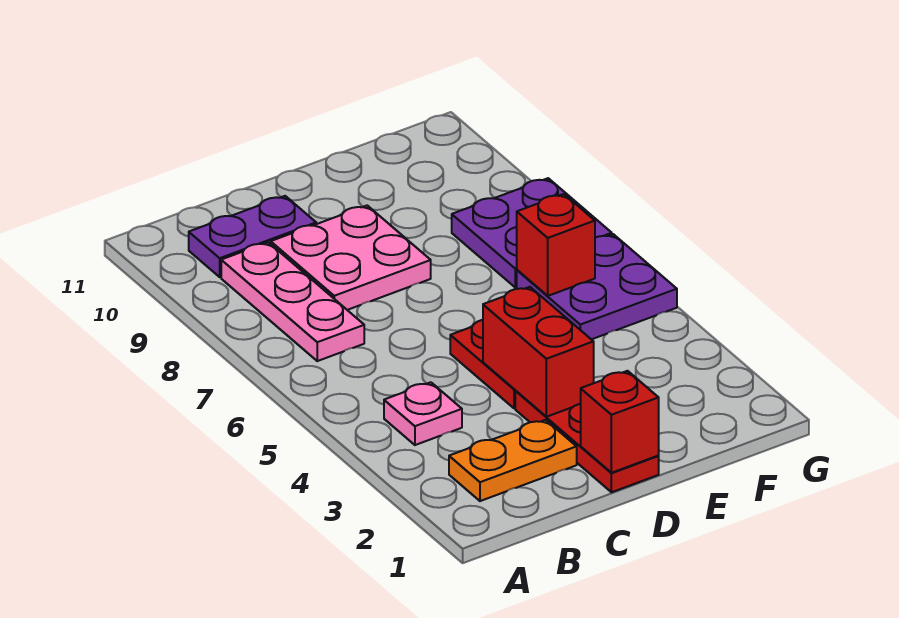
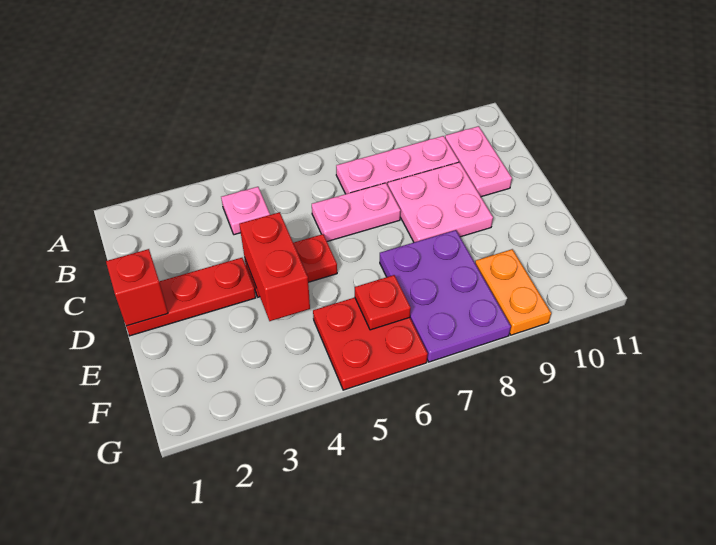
orange 1x2 plate [449,420,577,501] -> orange 1x2 plate moved to [475,249,551,335]
purple 1x2 plate [189,196,316,277] -> pink 1x2 plate [445,126,512,197]
none -> pink 1x2 plate [312,183,401,241]
red 1x2 brick [483,287,594,417] -> red 1x2 brick turned to [239,212,310,321]
purple 2x2 plate [517,234,677,339] -> red 2x2 plate [313,298,428,390]
red 1x1 brick [517,194,595,296] -> red 1x1 plate [355,275,411,330]
purple 2x2 plate [452,178,612,287] -> purple 2x3 plate [380,230,511,362]

